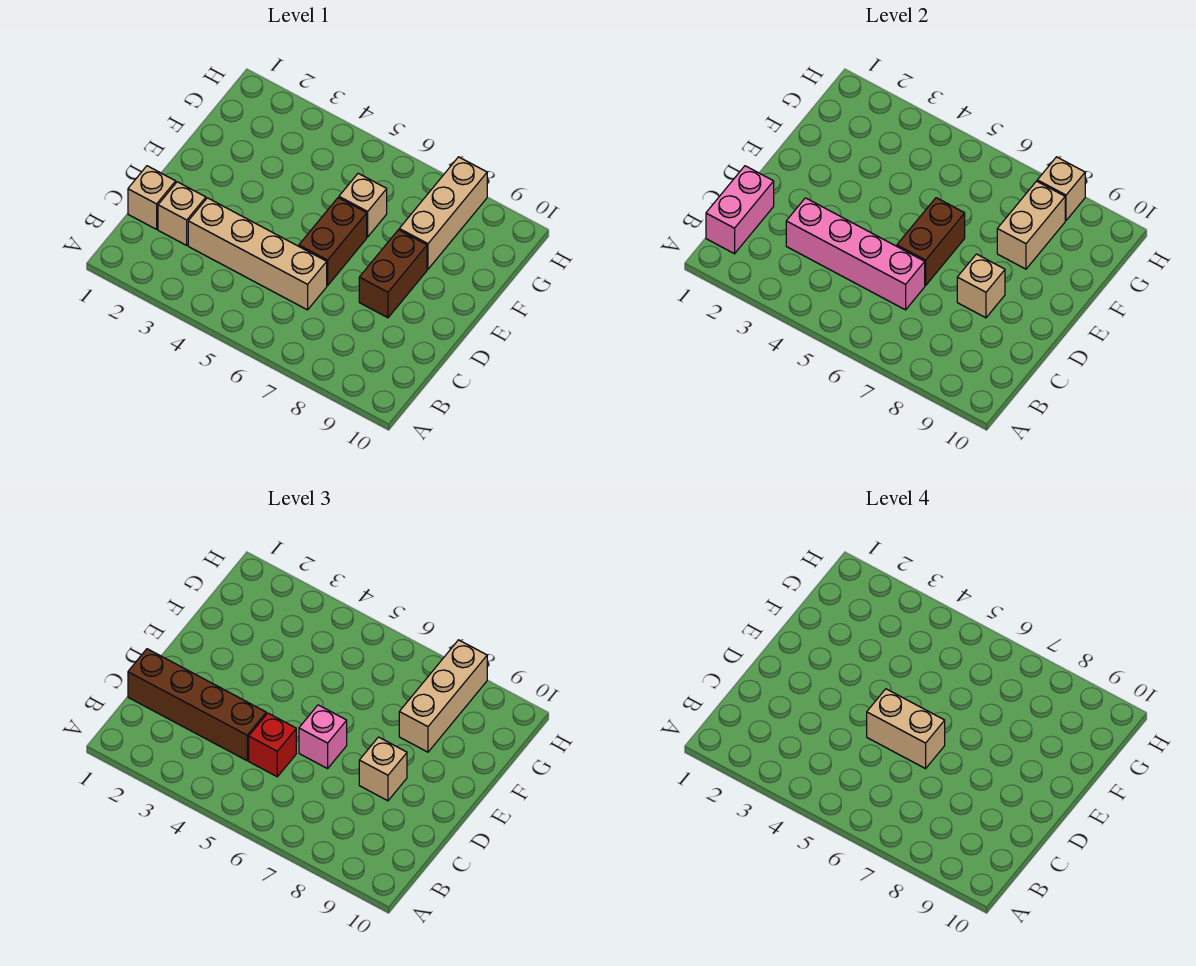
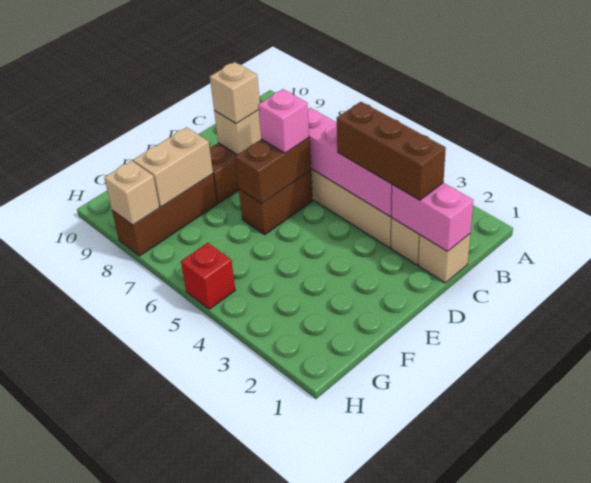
pink 1x2 brick [706,166,774,254] -> pink 1x2 brick turned to [392,183,473,251]
brown 1x4 brick [128,649,266,761] -> brown 1x3 brick [337,102,446,200]
red 1x1 brick [249,713,296,777] -> red 1x1 brick moved to [181,243,235,309]
tan 1x2 brick [867,689,945,769] -> none
tan 1x1 brick [339,173,387,237] -> none
tan 1x3 brick [399,157,487,269] -> brown 1x3 brick [112,174,217,256]
tan 1x3 brick [399,640,487,752] -> none

